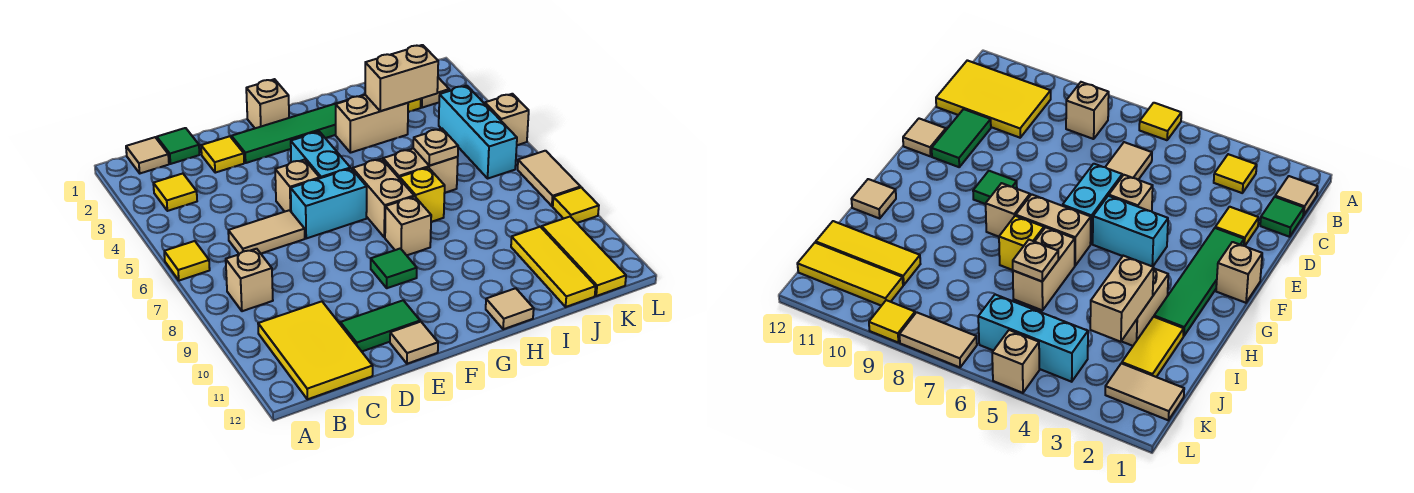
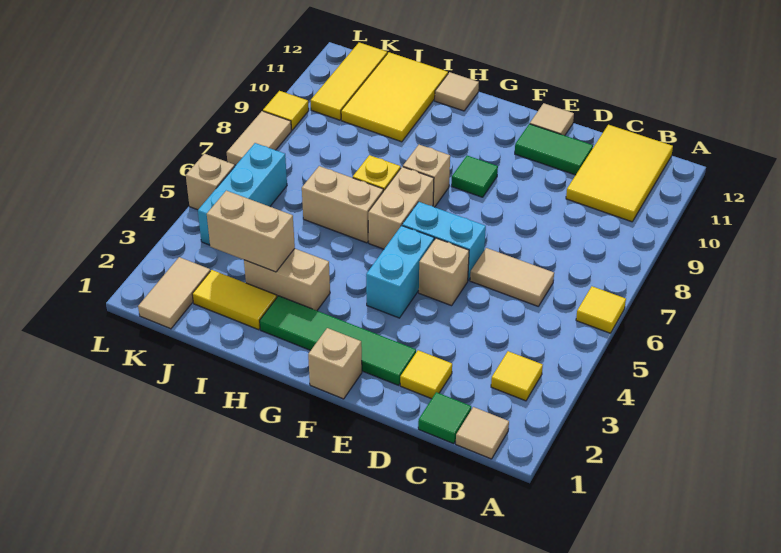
tan 1x1 brick [226,249,273,311] -> none
tan 1x1 plate [413,129,458,166] -> none
yellow 1x3 tile [511,227,596,307] -> yellow 2x3 tile [341,52,448,142]

